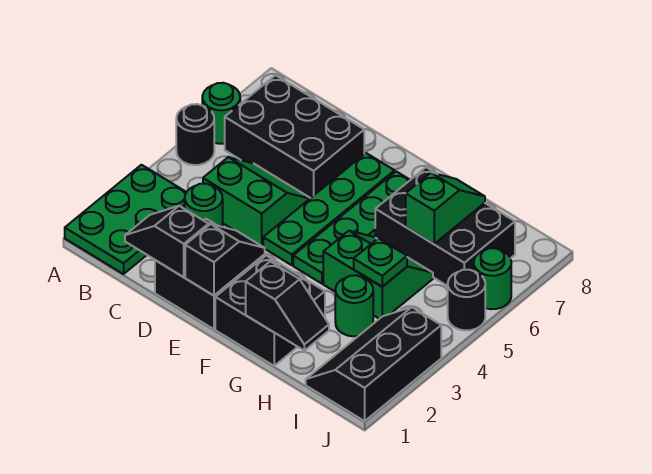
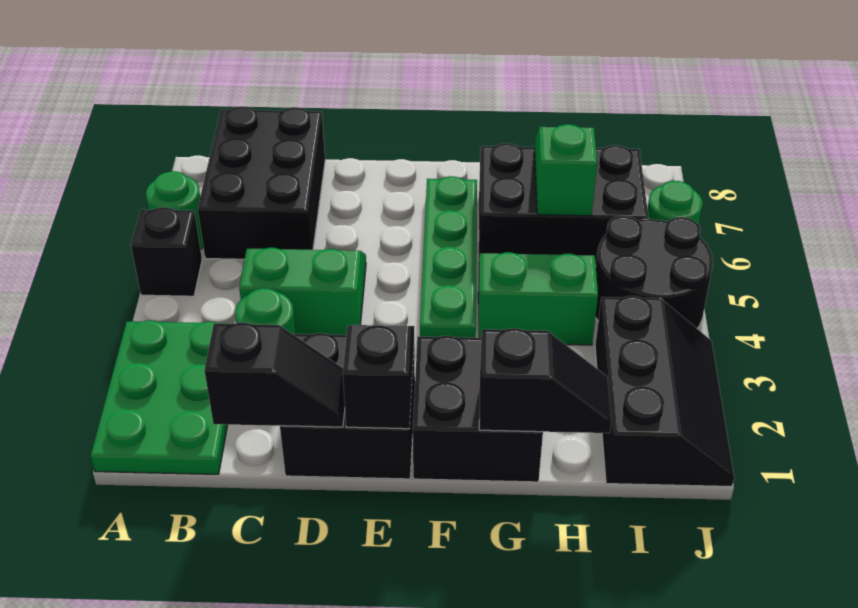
black 1x1 round brick [176,104,214,165] -> black 1x1 brick [131,207,202,296]
black 2x3 brick [225,75,364,198] -> black 2x3 brick turned to [198,107,325,259]
black 1x2 slope [125,206,209,277] -> black 1x2 slope turned to [204,323,345,427]
green 1x4 plate [263,153,395,265] -> none
green 1x1 round brick [335,275,373,336] -> none
green 1x1 plate [354,238,407,287] -> none
black 2x3 slope [306,307,441,421] -> black 2x3 slope turned to [595,296,734,487]
black 1x1 round brick [448,270,485,330] -> black 2x2 round brick [596,216,713,328]

